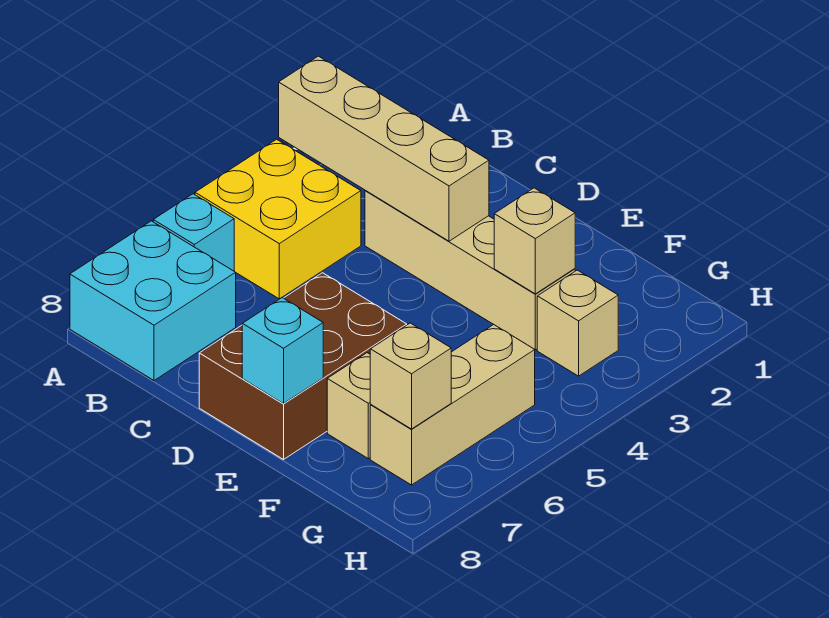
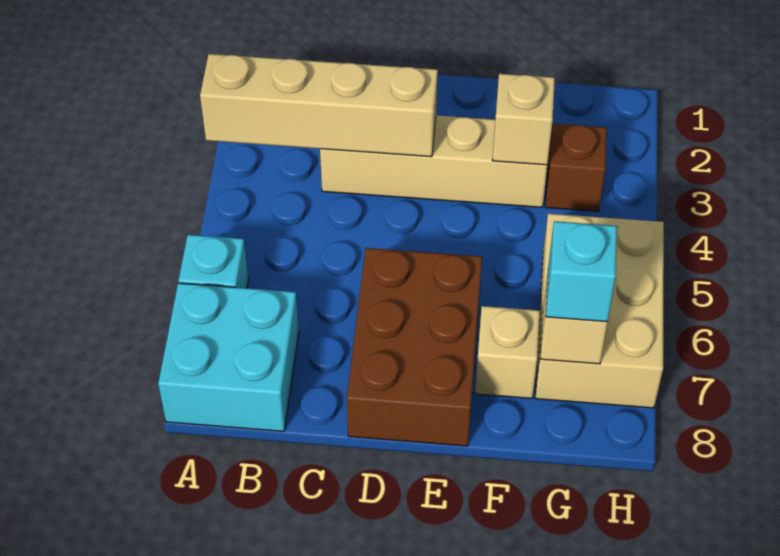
yellow 2x2 brick [195,139,361,299] -> none
cyan 1x1 brick [242,298,323,404] -> cyan 1x1 brick moved to [546,221,617,322]
tan 1x1 brick [537,270,618,376] -> brown 1x1 brick [545,124,607,211]
tan 1x3 brick [370,324,535,485] -> tan 2x3 brick [536,214,664,408]

